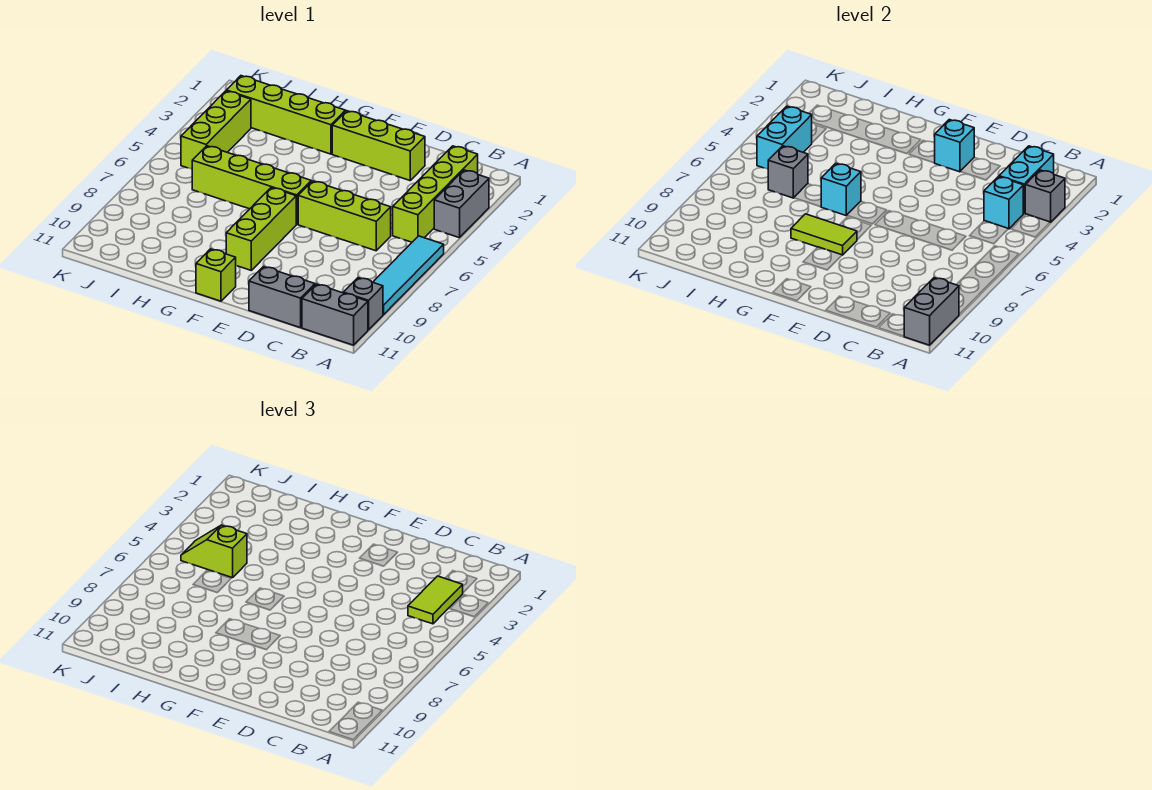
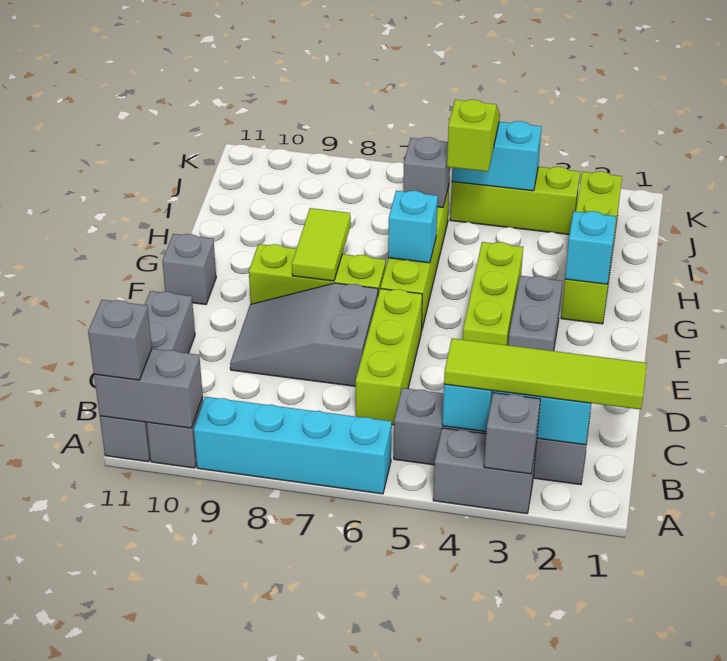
cyan 1x4 tile [373,236,444,314] -> cyan 1x4 brick [194,397,392,494]
none -> grey 1x1 brick [88,300,152,380]
lime 1x4 brick [393,146,478,242] -> grey 1x4 brick [394,388,589,485]
lime 1x2 tile [408,576,463,624] -> lime 1x4 tile [444,338,647,410]
lime 1x3 brick [332,111,425,180] -> lime 1x3 brick moved to [463,242,523,345]
none -> grey 2x3 slope [230,283,378,386]
cyan 1x1 brick [935,120,974,172] -> cyan 1x1 brick moved to [565,211,616,284]
none -> grey 1x2 brick [508,276,562,351]
lime 1x1 brick [196,249,236,301] -> grey 1x1 brick [162,234,216,305]

